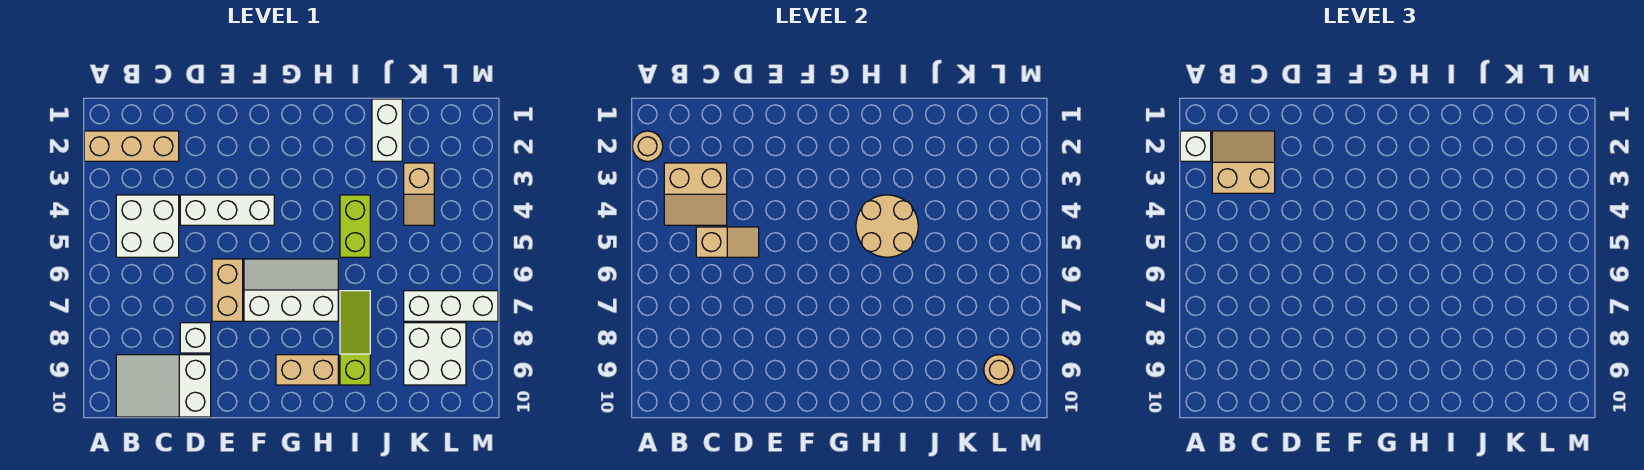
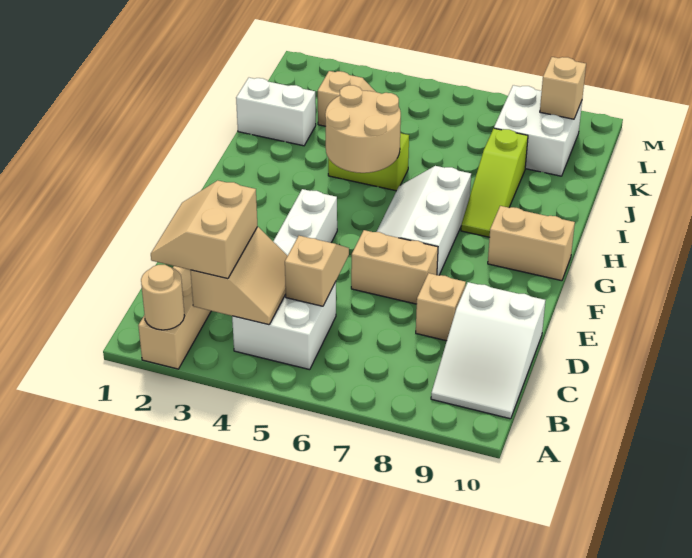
white 1x1 brick [1180,131,1211,161] -> none
white 1x1 brick [180,323,211,353] -> tan 1x1 brick [416,273,466,341]
tan 1x2 brick [276,355,338,385] -> tan 1x2 brick turned to [488,206,575,281]
lime 1x3 slope [340,291,370,385] -> lime 1x3 slope turned to [461,128,528,237]
white 1x3 brick [404,291,498,321] -> none
tan 1x1 round brick [984,355,1014,385] -> tan 1x1 brick [540,57,586,119]

